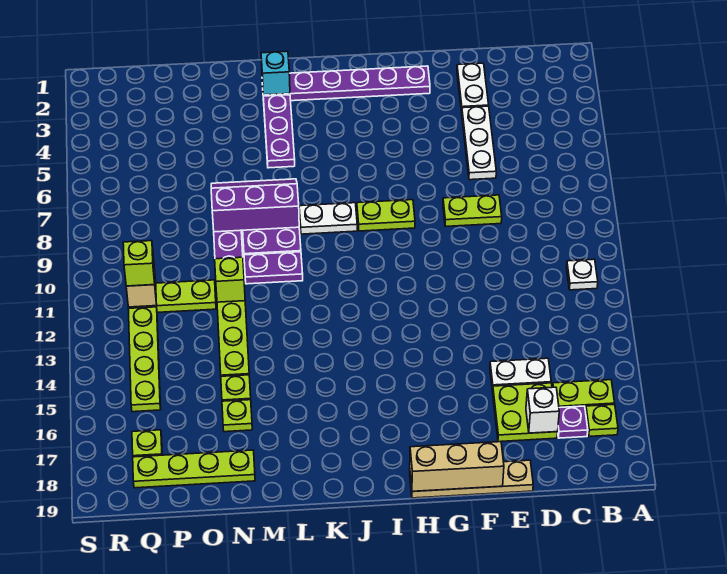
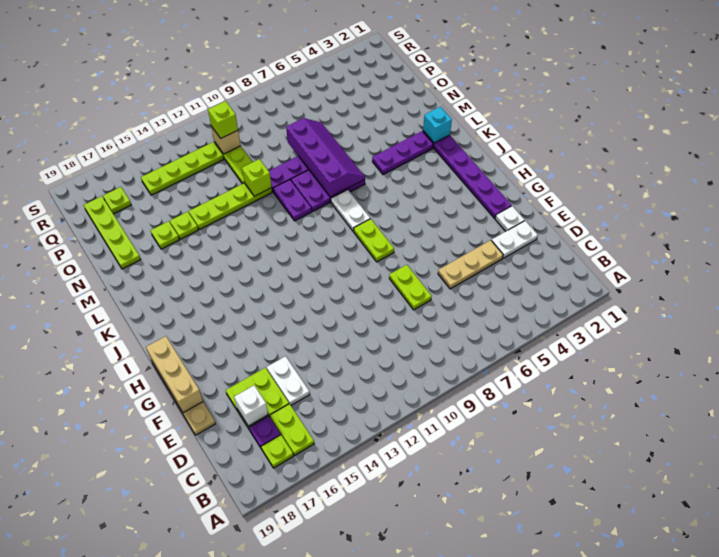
white 1x1 plate [566,259,598,290] -> white 1x1 plate moved to [495,206,524,231]
white 1x3 plate [462,106,496,180] -> tan 1x3 plate [438,240,503,289]
purple 2x3 slope [211,179,299,232] -> purple 2x4 slope [286,118,365,197]

